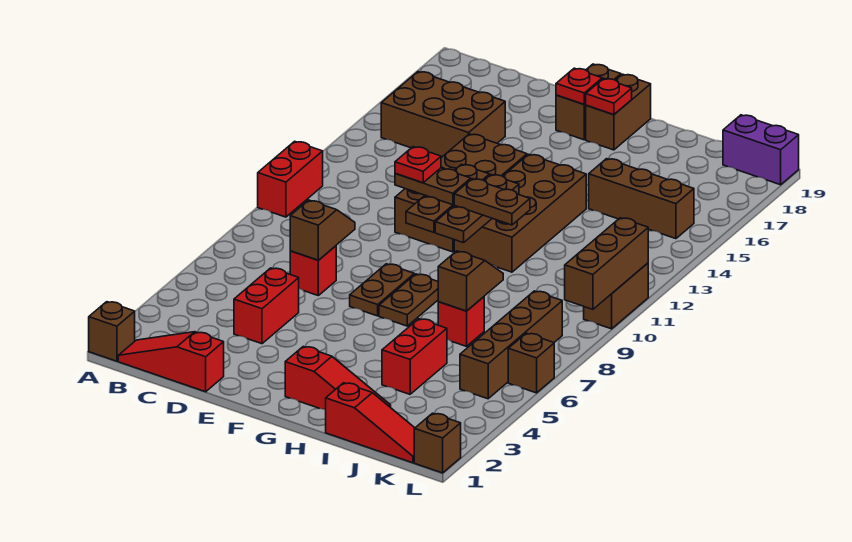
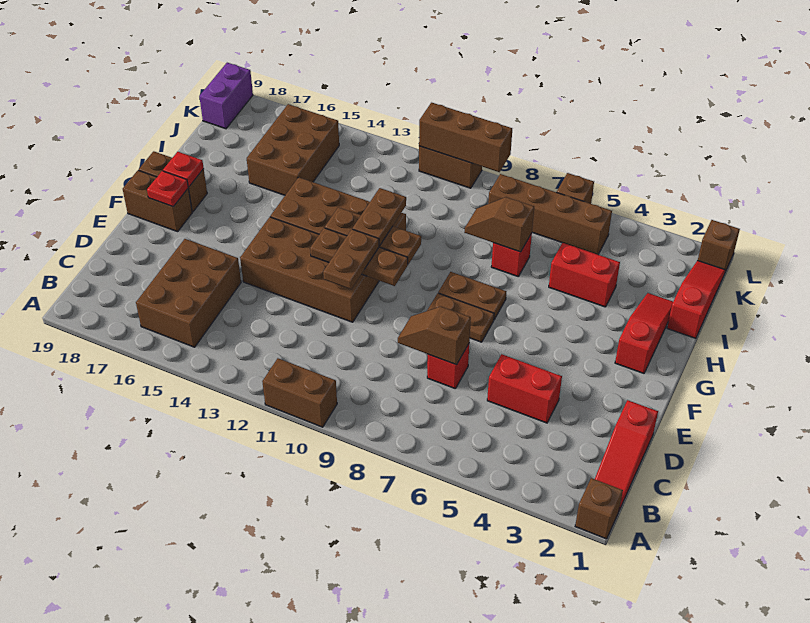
red 1x2 brick [258,141,323,217] -> brown 1x2 brick [262,358,337,427]
red 1x1 plate [395,147,441,183] -> none
brown 1x3 brick [589,159,694,239] -> brown 2x3 brick [247,104,339,195]

